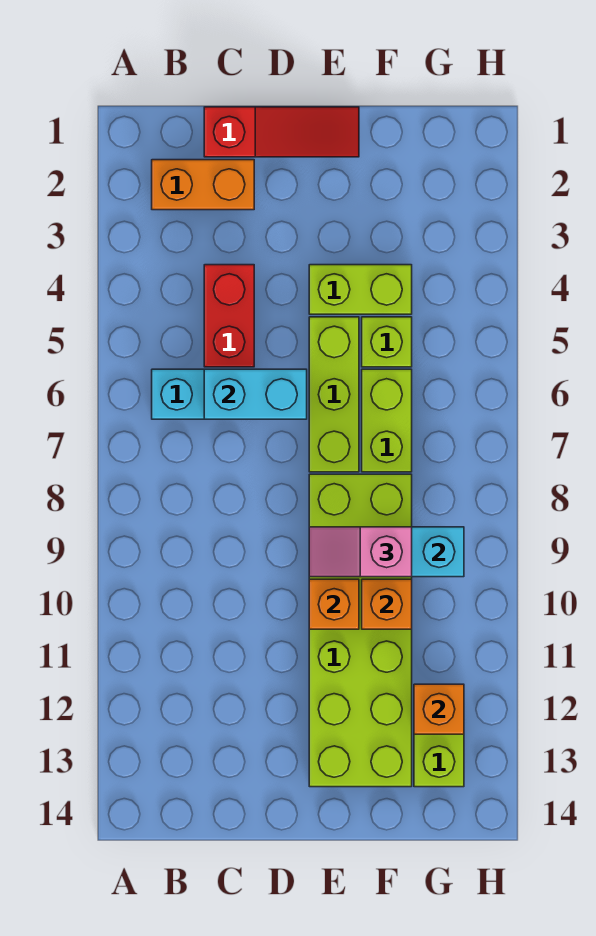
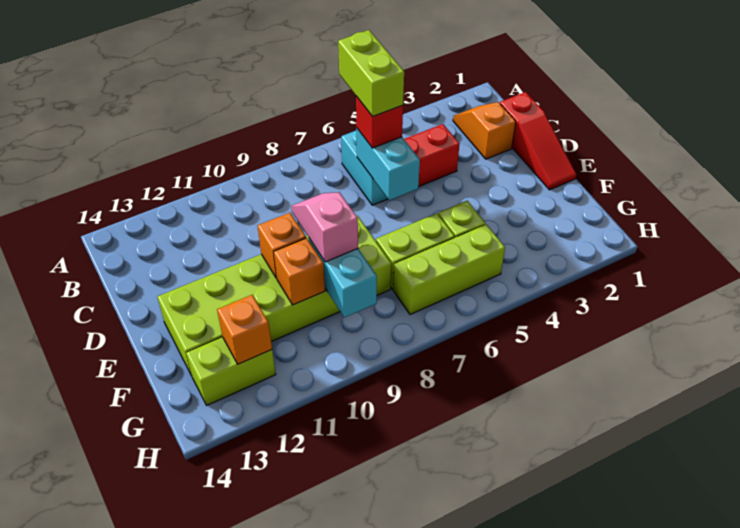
orange 1x2 brick [152,160,254,210] -> orange 1x2 slope [453,102,516,159]
none -> red 1x1 brick [356,96,403,148]
lime 1x2 brick [309,265,412,314] -> lime 1x2 brick moved to [338,30,404,117]
lime 1x3 brick [309,317,359,472] -> lime 1x3 brick moved to [393,224,505,314]

